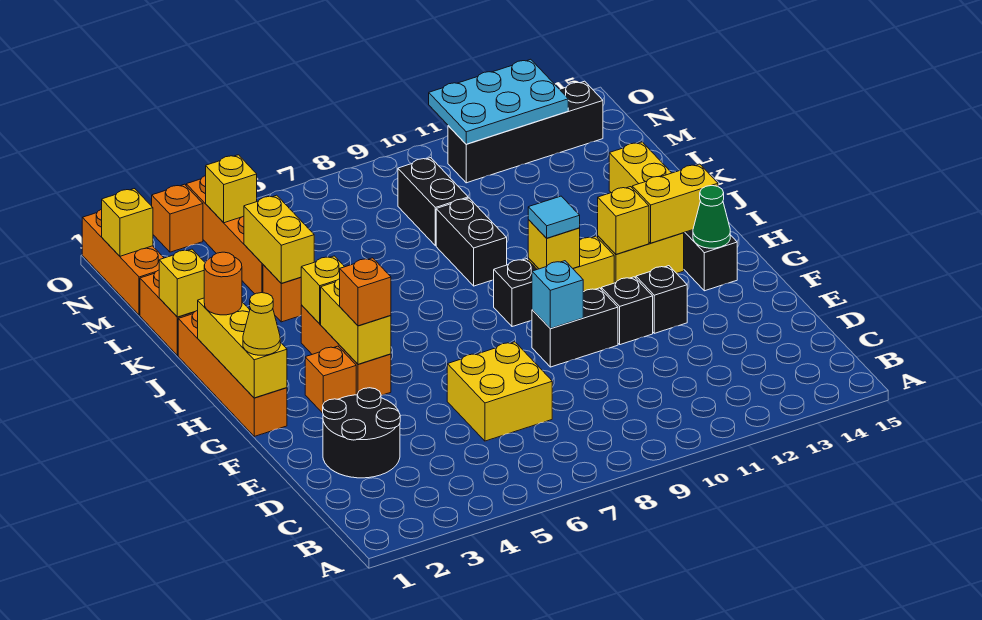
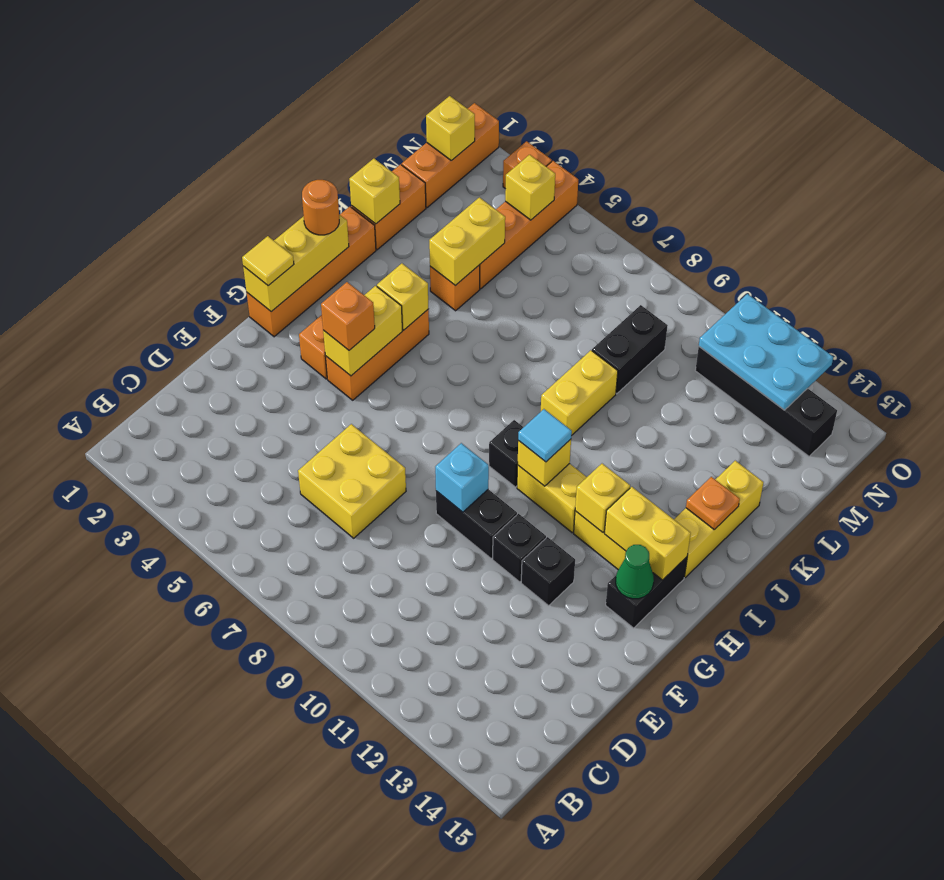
black 2x2 round brick [323,388,400,478] -> none
yellow 1x1 cone [243,293,280,355] -> yellow 1x1 tile [242,236,294,286]
black 1x2 brick [436,198,507,286] -> yellow 1x2 brick [541,350,618,436]
none -> orange 1x1 plate [686,477,740,530]

